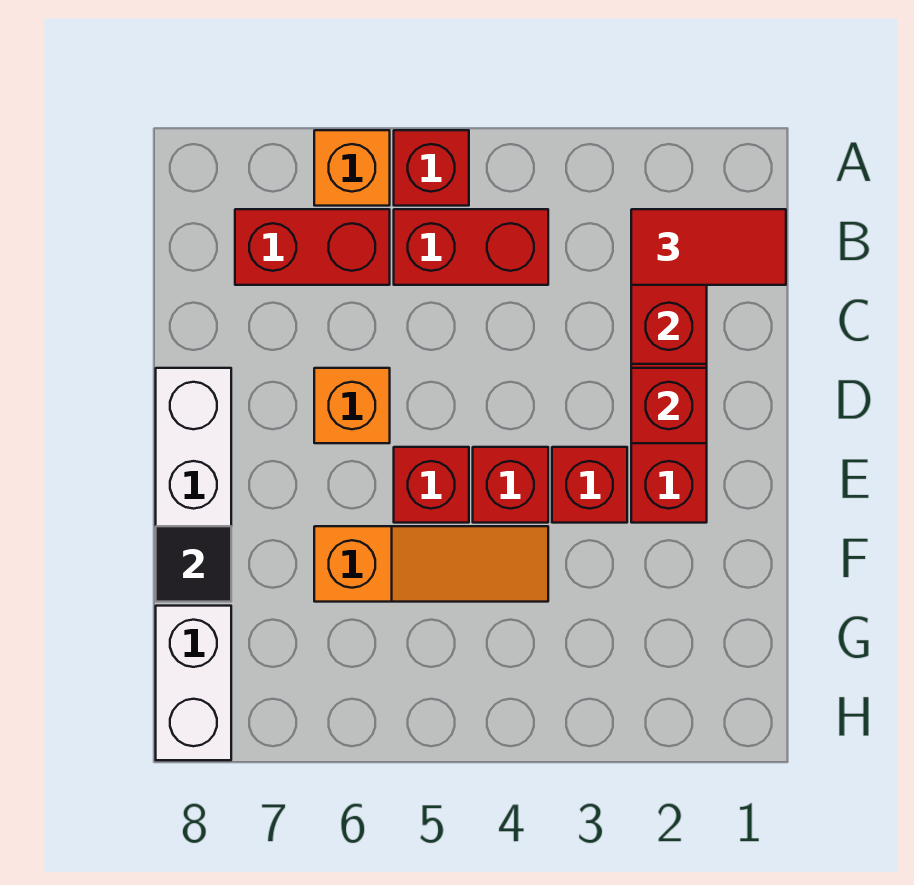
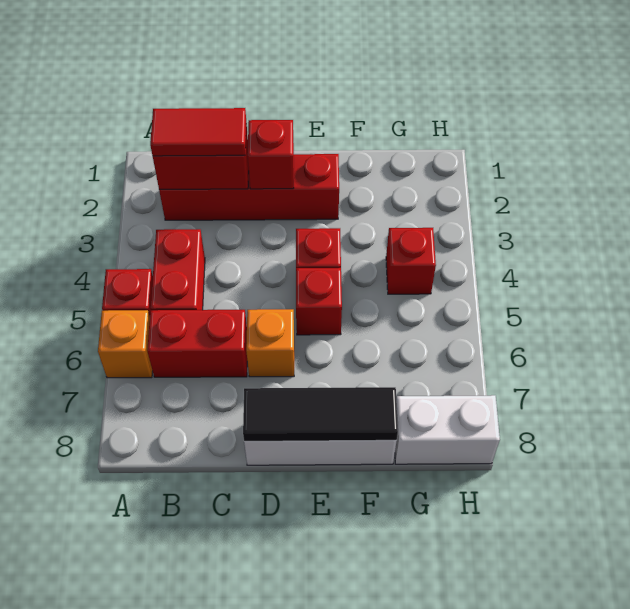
red 1x2 tile [631,209,786,285] -> red 1x2 tile turned to [150,108,246,156]
red 1x2 brick [235,209,390,285] -> red 1x2 brick turned to [147,310,247,377]
red 1x1 brick [552,447,627,523] -> red 1x1 brick moved to [386,228,436,294]
orange 1x3 slope [314,526,548,602] -> none
black 1x1 tile [156,526,231,602] -> black 1x3 tile [243,387,398,441]

